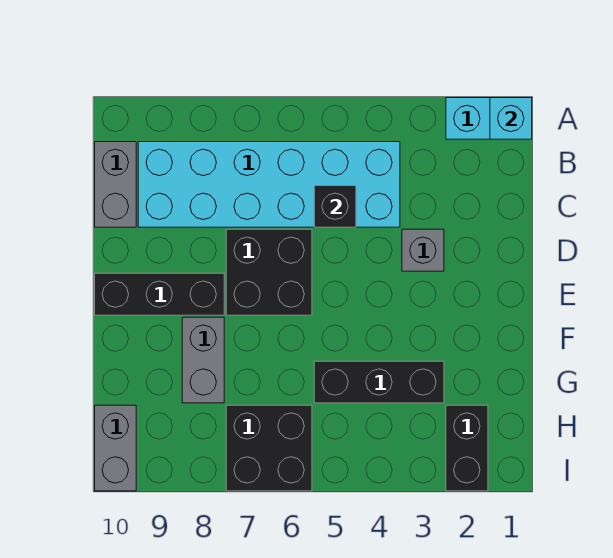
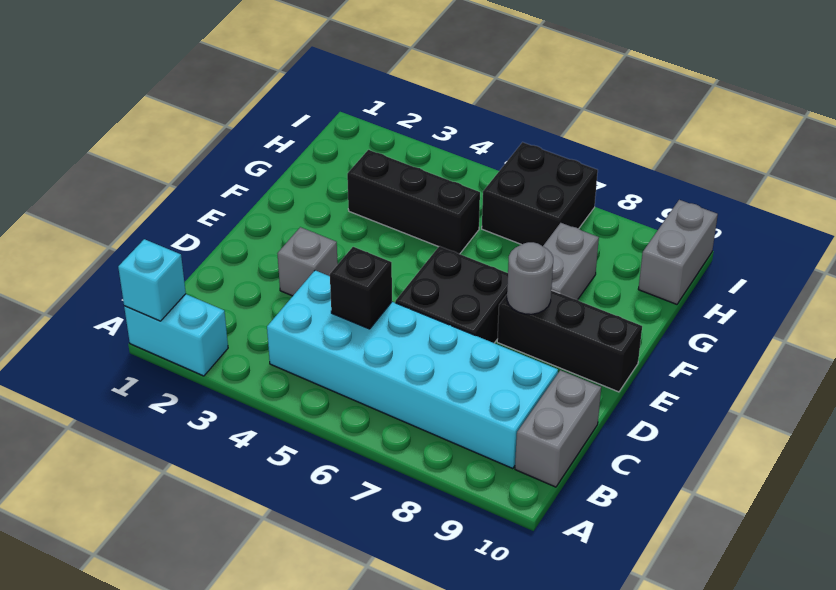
none -> grey 1x1 round brick [507,242,553,314]
black 1x2 brick [446,405,488,491] -> none

